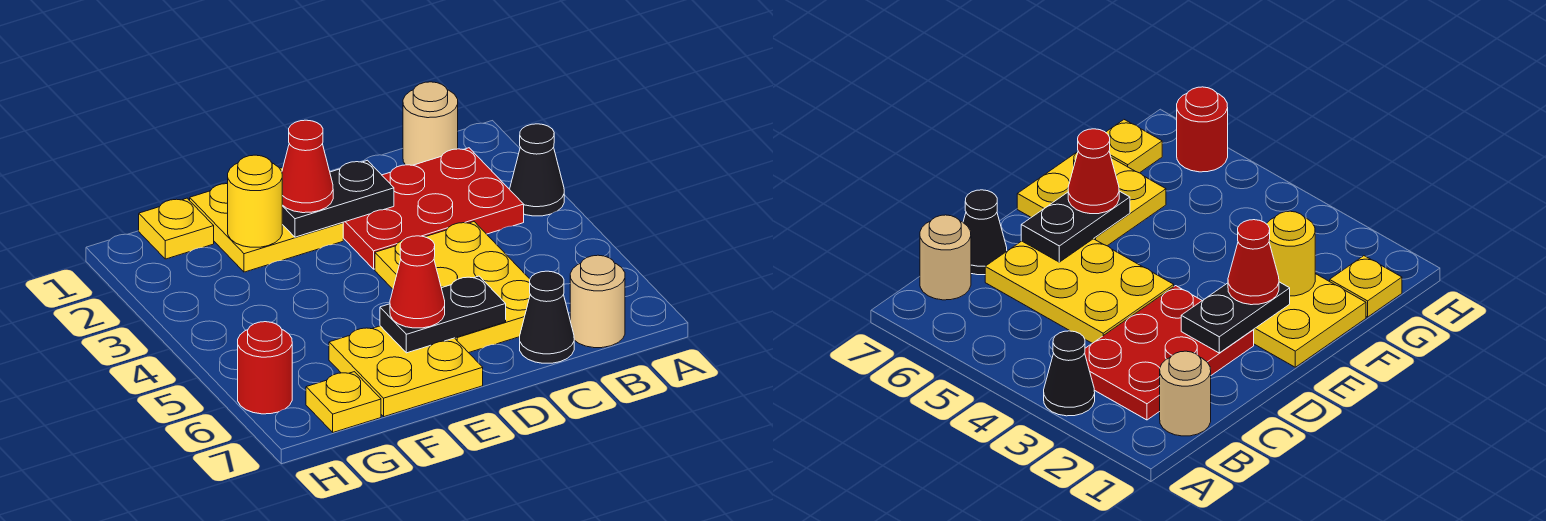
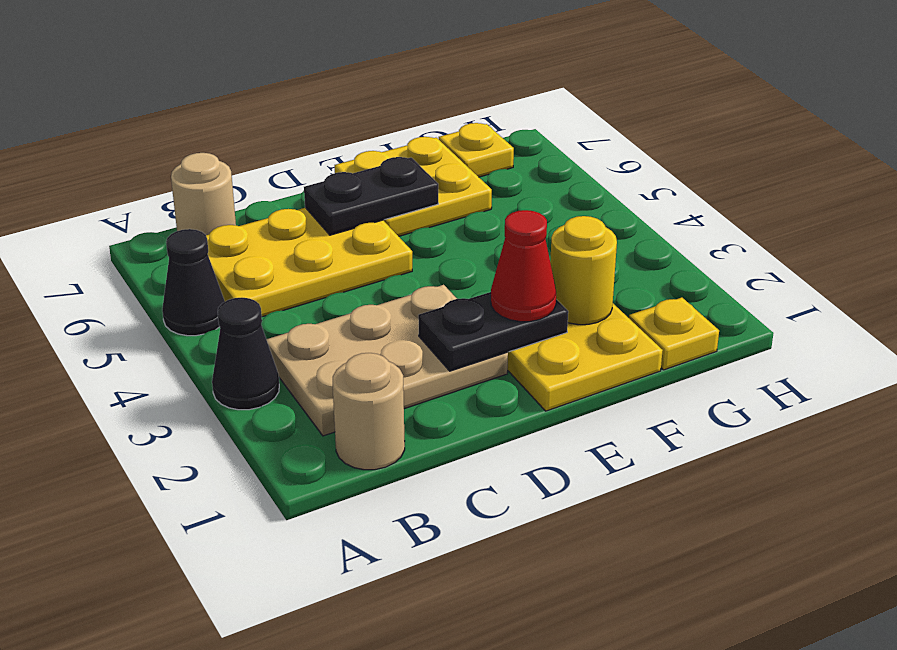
red 2x3 plate [343,148,524,269] -> tan 2x3 plate [266,285,508,436]
yellow 2x3 plate [375,222,530,353] -> yellow 2x3 plate turned to [206,208,412,317]
black 1x1 cone [520,271,574,363] -> black 1x1 cone moved to [162,229,225,336]
red 1x1 cone [390,236,445,328] -> none
red 1x1 round brick [238,322,292,414] -> none

